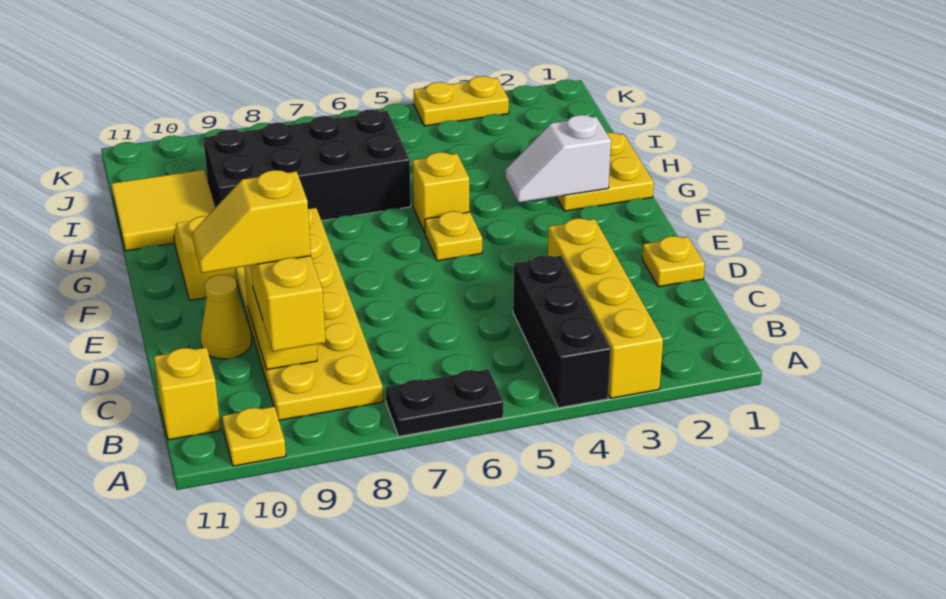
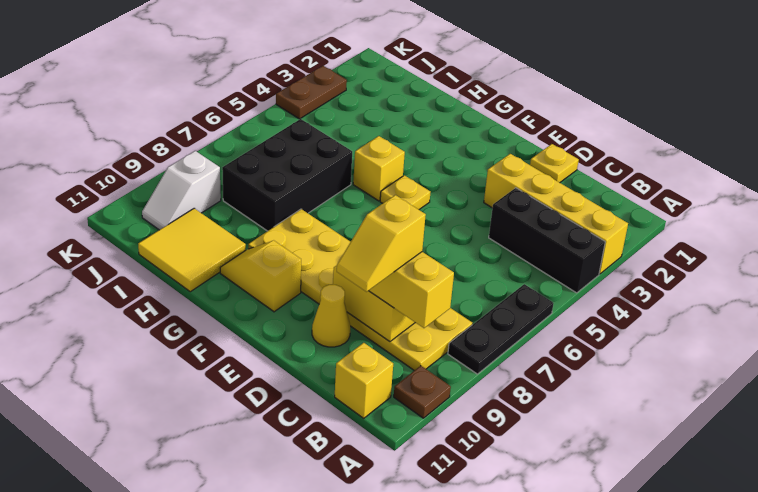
black 1x2 plate [386,369,503,436] -> black 1x3 plate [448,284,554,374]
yellow 1x1 plate [222,407,286,466] -> brown 1x1 plate [394,366,451,418]
yellow 2x2 plate [557,132,654,211] -> none
white 1x2 slope [506,115,611,202] -> white 1x2 slope moved to [142,151,221,230]
black 2x4 brick [203,109,411,221] -> black 2x3 brick [222,119,352,231]
yellow 1x2 plate [414,76,509,126] -> brown 1x2 plate [276,66,347,119]

